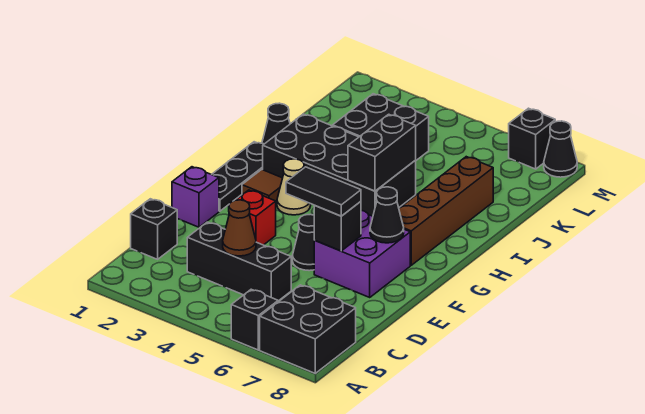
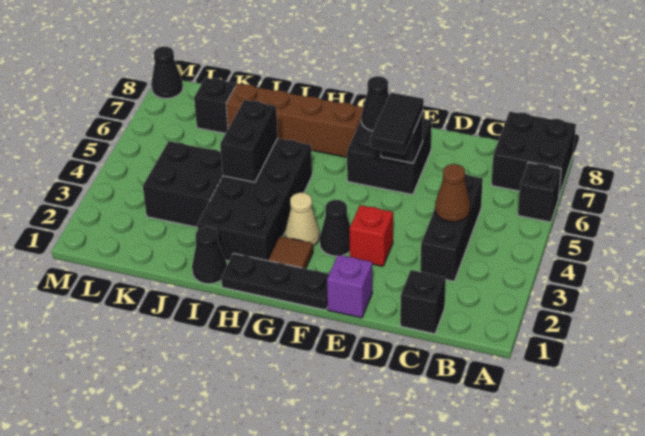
black 1x1 cone [292,214,315,271] -> black 1x1 cone moved to [320,200,350,256]
purple 2x2 brick [314,211,410,297] -> black 2x2 brick [347,119,432,195]
black 1x2 brick [348,114,416,191] -> black 1x2 brick turned to [220,100,278,182]
black 1x1 brick [509,108,555,169] -> black 1x1 brick moved to [194,78,236,133]

